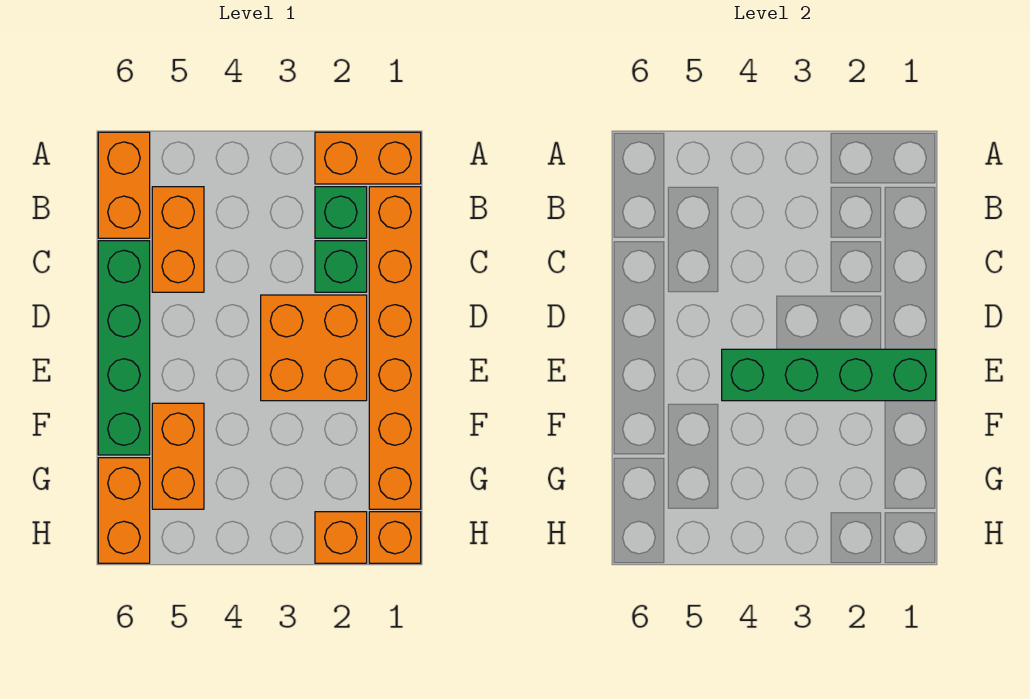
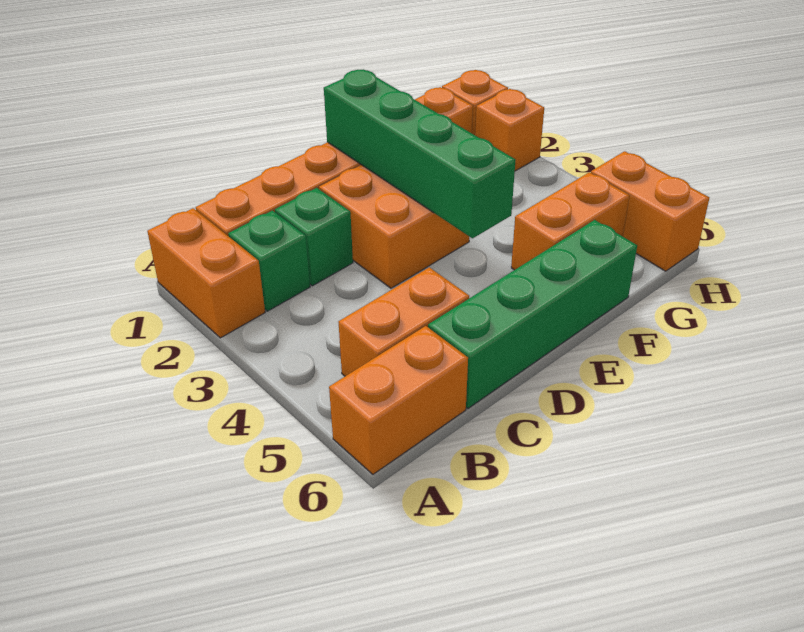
orange 1x2 brick [98,458,150,563] -> orange 1x2 brick turned to [591,151,709,271]

